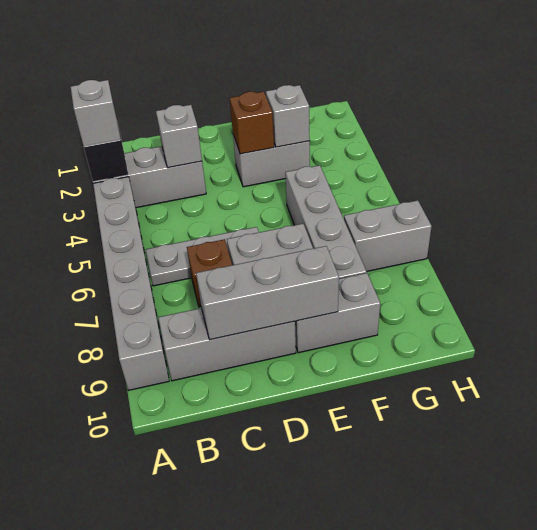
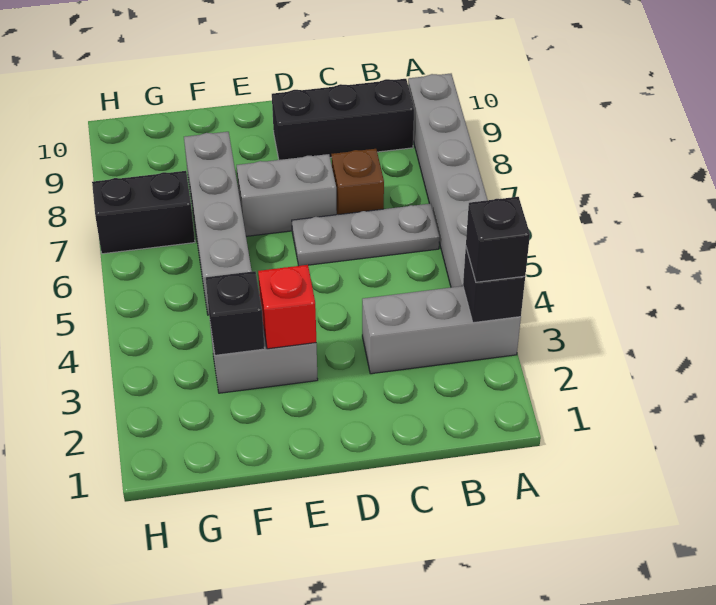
grey 1x1 brick [71,80,121,146] -> black 1x1 brick [466,197,530,282]
grey 1x3 brick [158,308,296,381] -> black 1x3 brick [272,79,414,160]
grey 1x1 brick [156,105,202,168] -> none
grey 1x3 brick [196,246,339,339] -> none
brown 1x1 brick [230,92,274,154] -> red 1x1 brick [258,265,316,349]
grey 1x2 brick [295,273,380,353] -> none
grey 1x1 brick [266,85,310,147] -> black 1x1 brick [206,271,265,355]
grey 1x2 brick [344,200,432,271] -> black 1x2 brick [92,171,195,254]

